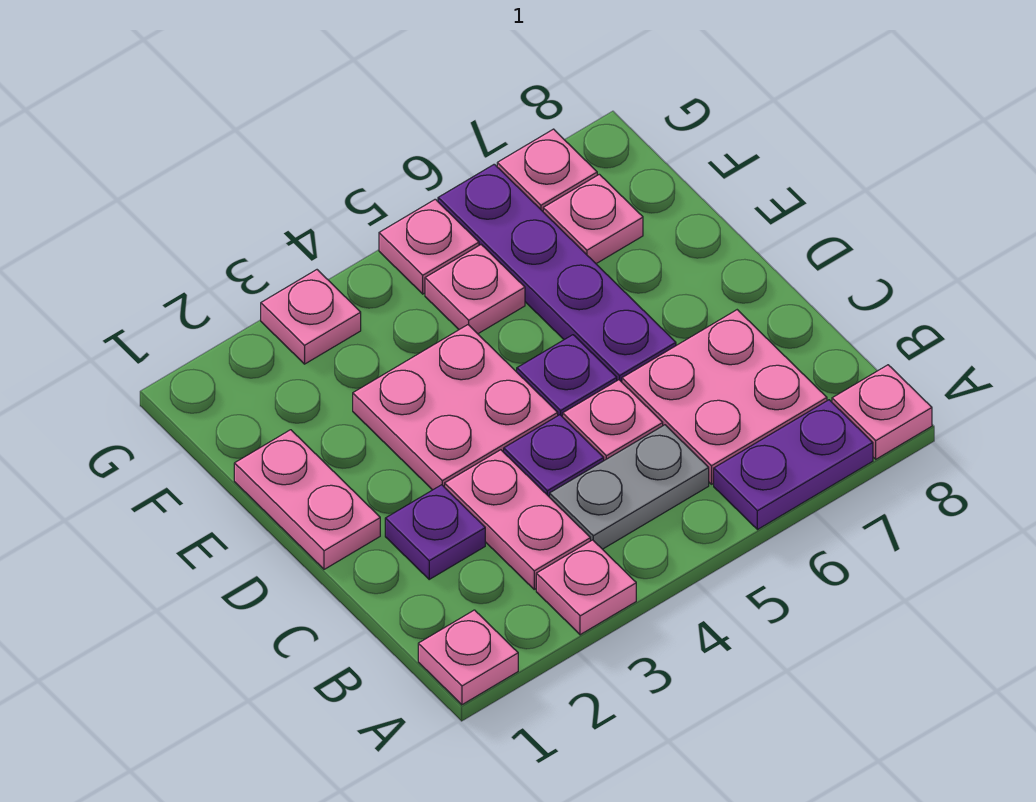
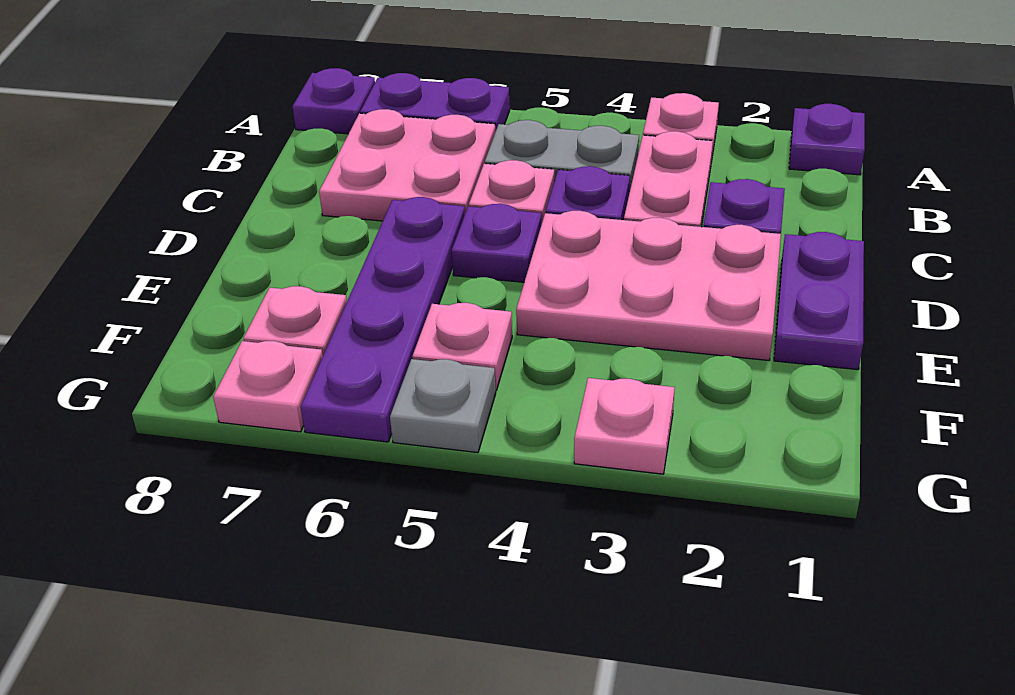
pink 1x1 plate [418,610,518,705] -> purple 1x1 plate [789,104,865,175]
pink 1x1 plate [832,365,932,459] -> purple 1x1 plate [292,68,375,134]
pink 1x2 plate [234,430,380,569] -> purple 1x2 plate [774,232,864,370]
pink 2x2 plate [353,325,558,490] -> pink 2x3 plate [516,211,781,360]
pink 1x1 plate [379,199,479,294] -> grey 1x1 plate [390,359,496,453]

